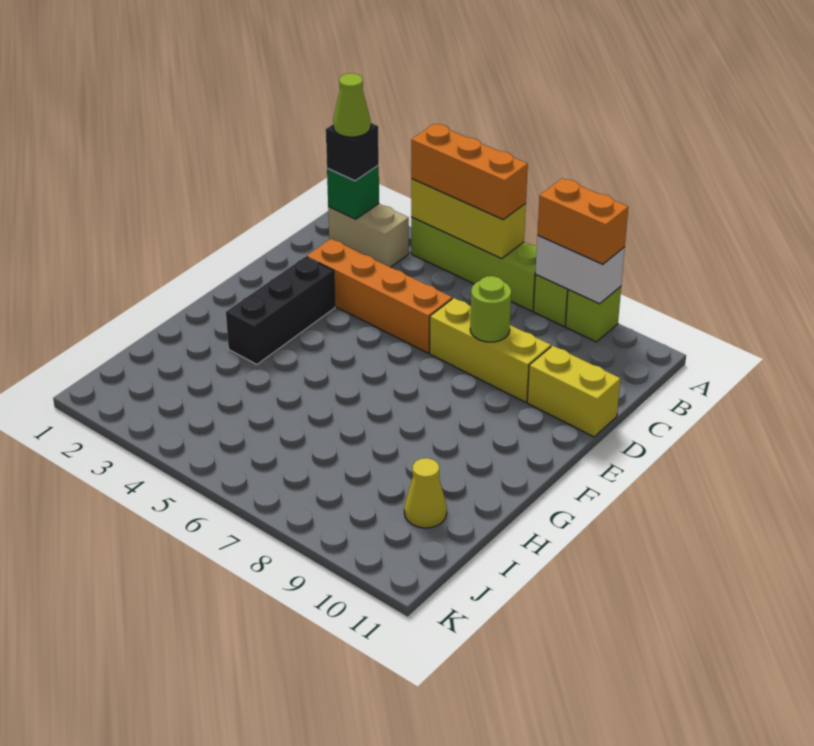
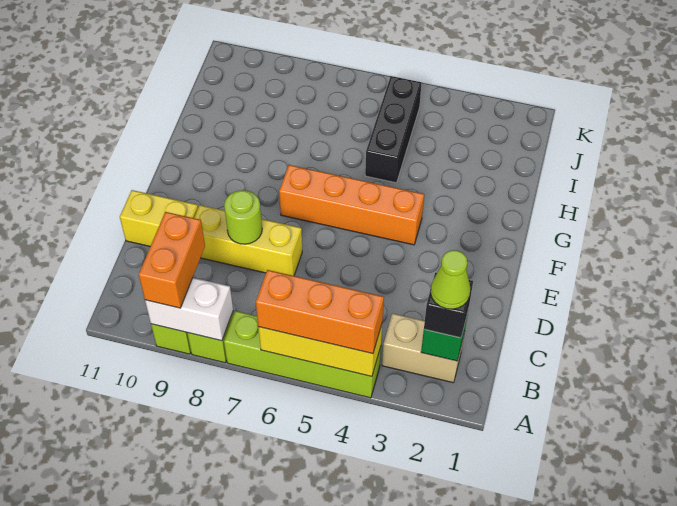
orange 1x2 brick [537,178,628,264] -> orange 1x2 brick turned to [139,212,205,308]
orange 1x4 brick [307,239,452,353] -> orange 1x4 brick moved to [279,165,424,245]
black 1x3 brick [226,257,335,364] -> black 1x3 brick moved to [365,76,422,183]
yellow 1x1 cone [404,458,447,528] -> none

